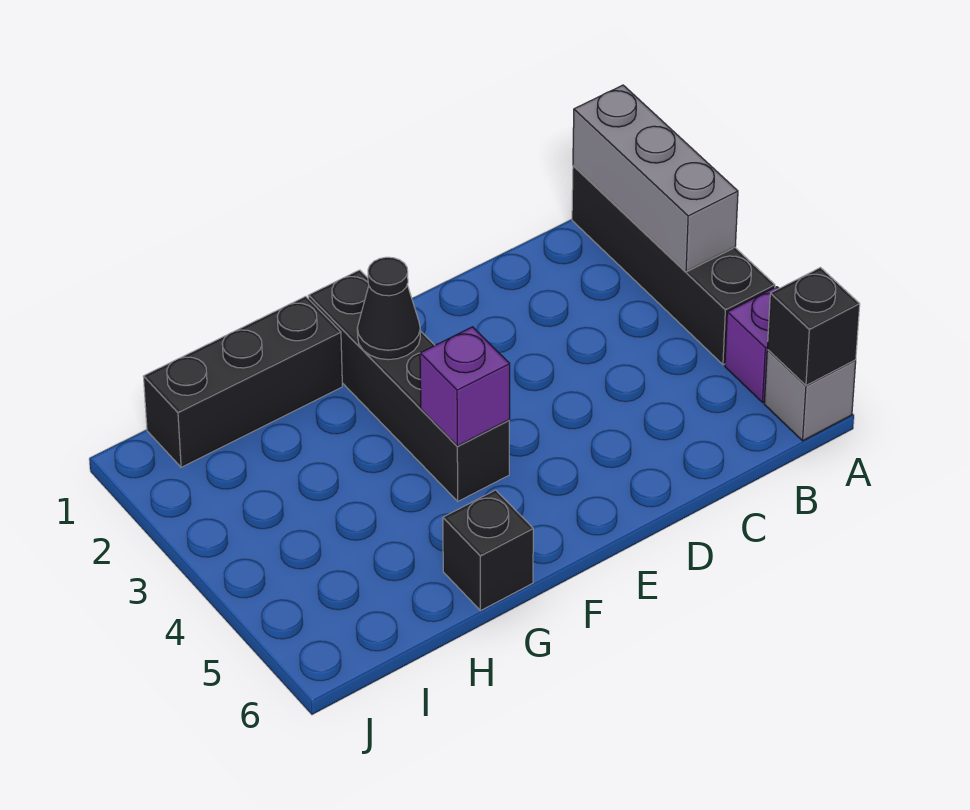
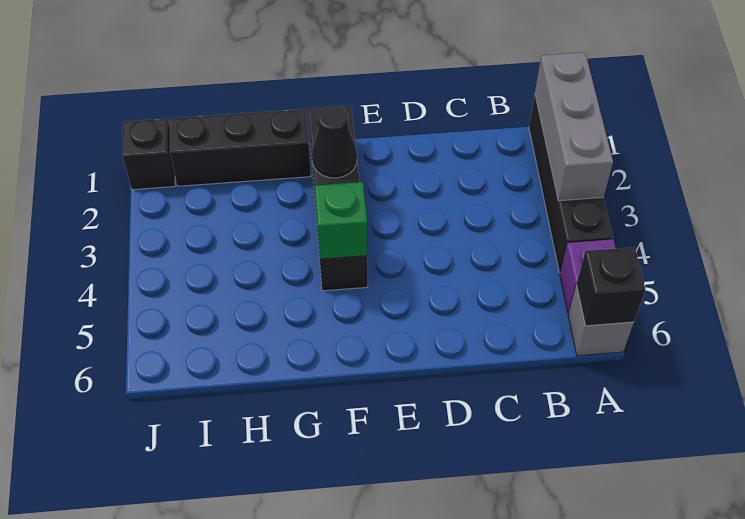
purple 1x1 brick [420,327,510,446] -> green 1x1 brick [315,182,367,259]
black 1x1 brick [443,490,533,611] -> black 1x1 brick moved to [122,119,175,190]

